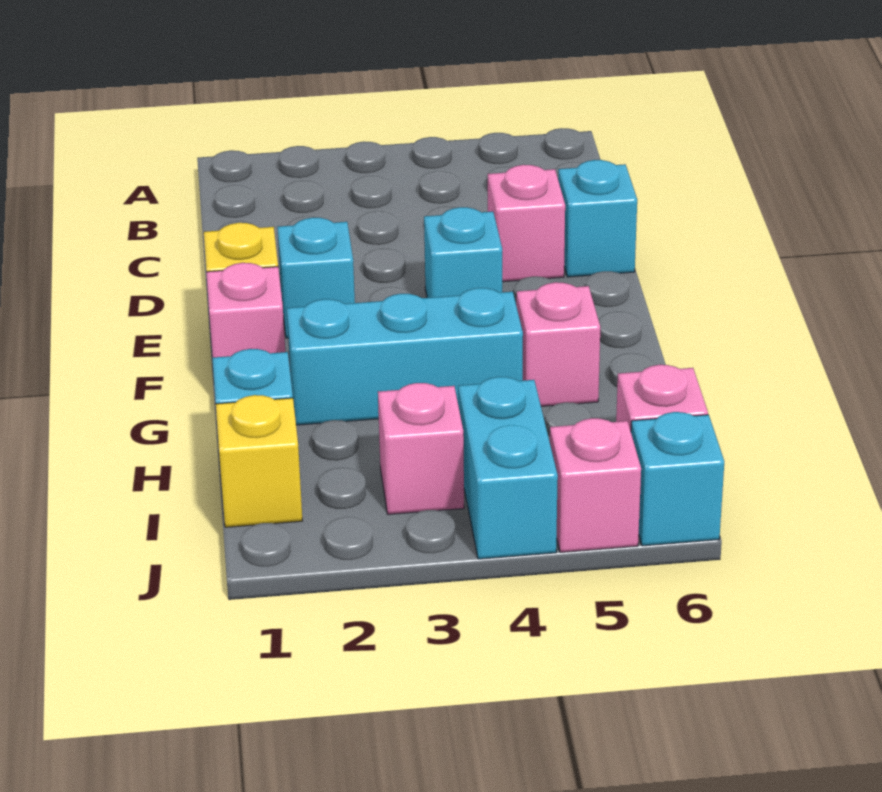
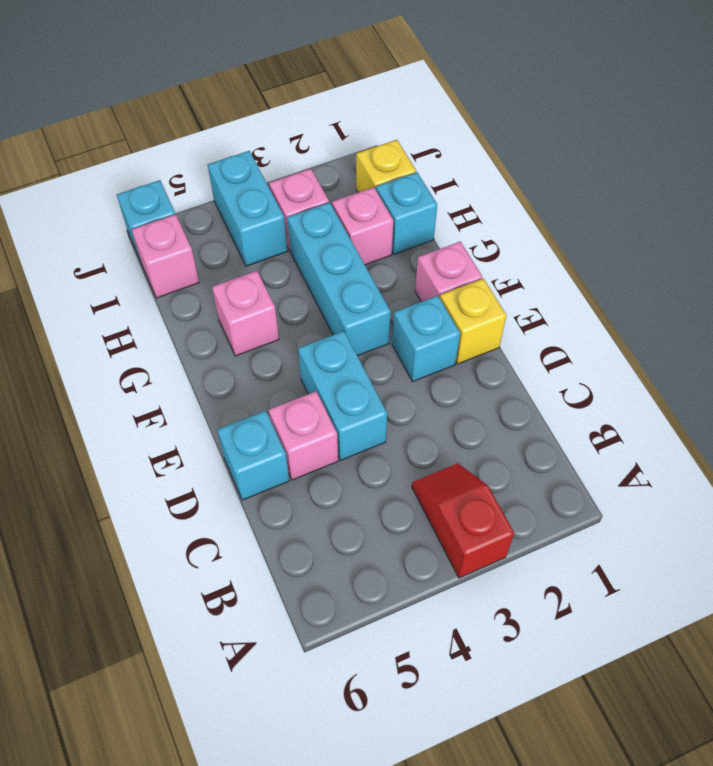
none -> red 1x2 slope [412,463,514,578]
cyan 1x1 brick [424,207,502,298] -> cyan 1x2 brick [298,331,387,460]
cyan 1x3 brick [287,288,523,425] -> cyan 1x3 brick turned to [287,203,391,356]
pink 1x1 brick [550,418,641,552] -> pink 1x1 brick moved to [332,187,393,265]

